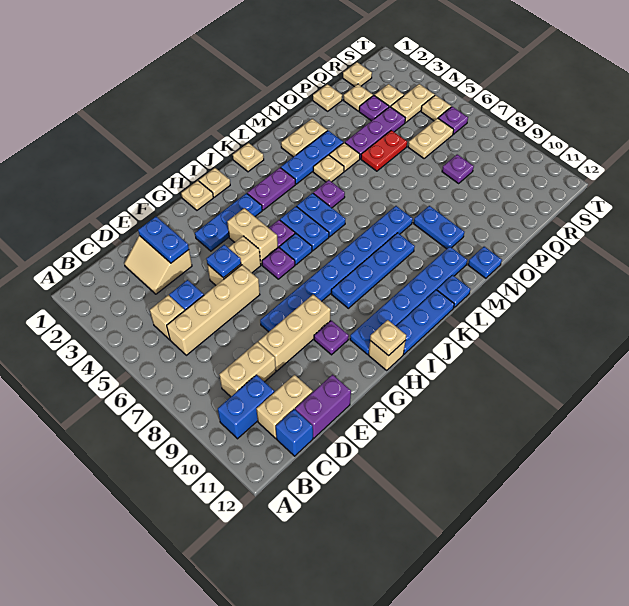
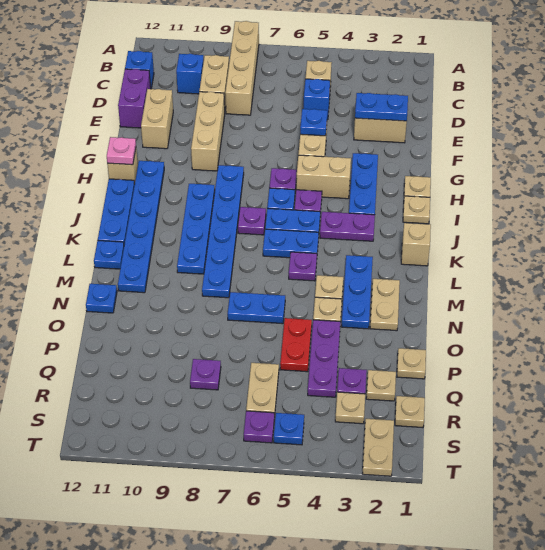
blue 1x2 brick [218,375,274,439] -> blue 1x1 brick [176,54,204,94]
tan 1x4 brick [167,265,260,355] -> tan 1x4 brick moved to [225,21,259,115]
tan 1x2 brick [257,375,313,438] -> tan 1x2 brick moved to [141,89,173,149]
blue 1x8 plate [260,206,413,332] -> blue 1x6 plate [202,165,244,298]
purple 1x1 plate [314,321,349,355] -> purple 1x1 plate moved to [238,207,266,235]
tan 1x1 plate [370,320,406,356] -> pink 1x1 plate [107,137,136,165]
purple 1x2 plate [247,168,295,210] -> purple 1x2 plate turned to [320,212,375,241]
tan 1x1 plate [233,143,264,172] -> tan 1x1 brick [401,223,431,266]
blue 1x2 plate [414,206,464,249] -> blue 1x2 plate moved to [228,292,285,324]
tan 1x2 plate [391,84,435,123] -> tan 1x2 plate moved to [362,419,394,476]
tan 1x1 plate [421,95,451,121] -> blue 1x1 plate [274,413,304,445]

